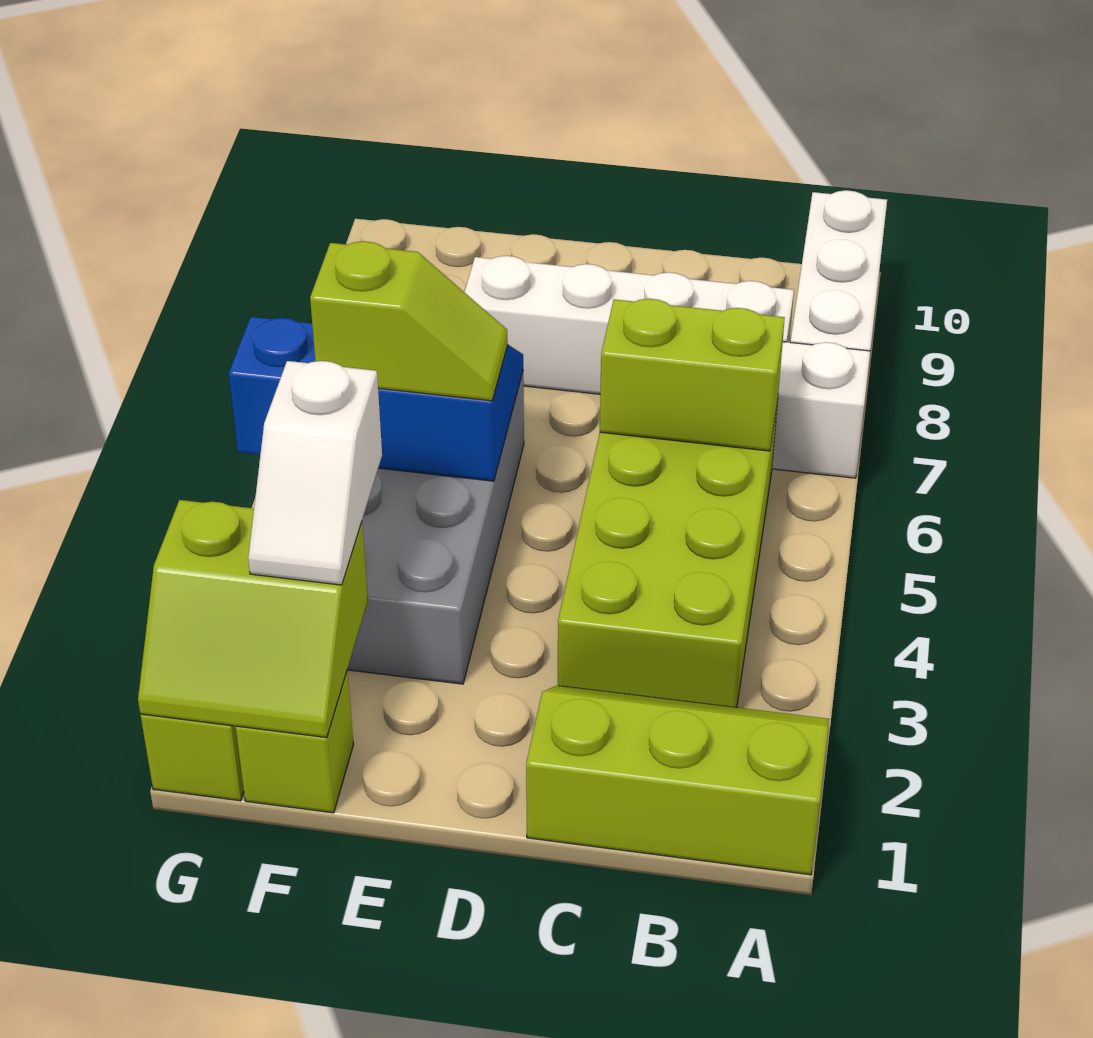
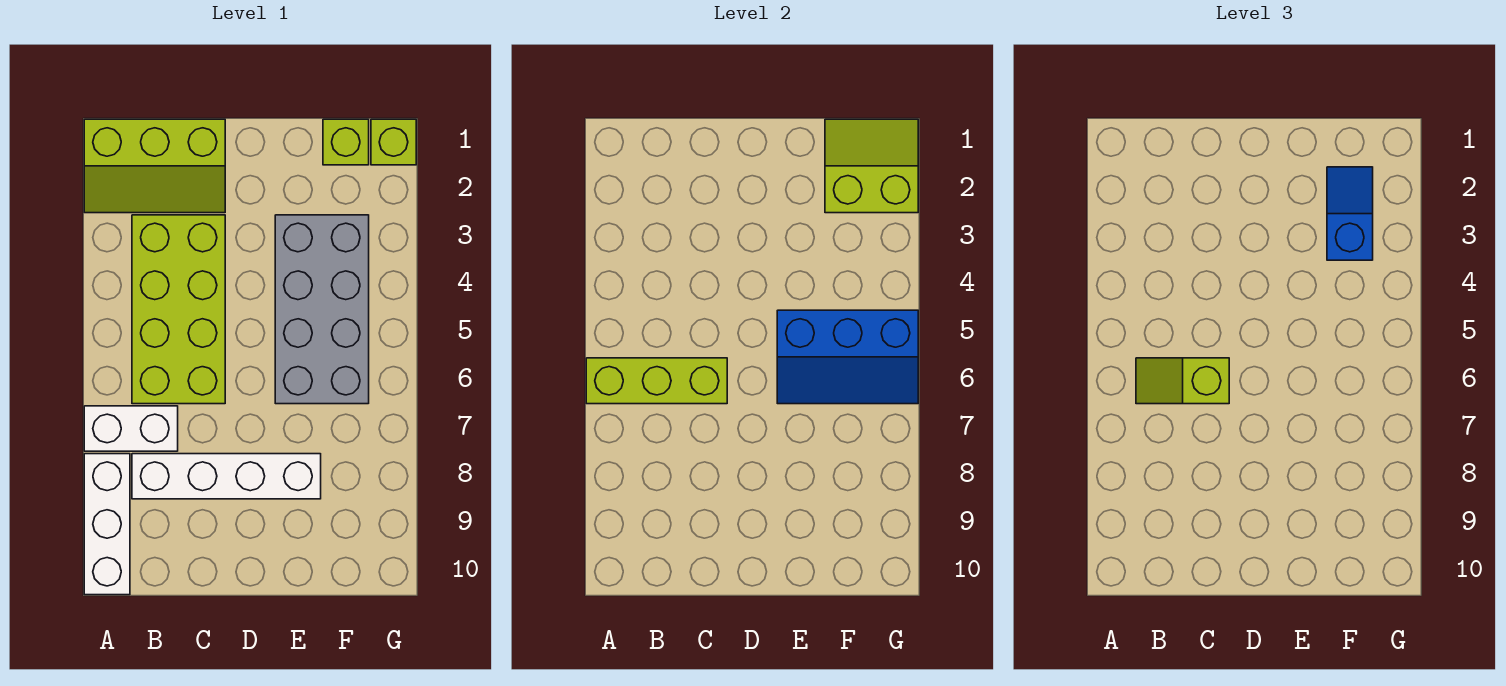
lime 1x2 brick [600,299,785,451] -> lime 1x3 brick [586,358,727,404]
lime 1x2 slope [310,241,508,401] -> lime 1x2 slope moved to [1136,358,1229,404]
white 1x2 slope [248,361,382,585] -> blue 1x2 slope [1327,167,1373,260]

